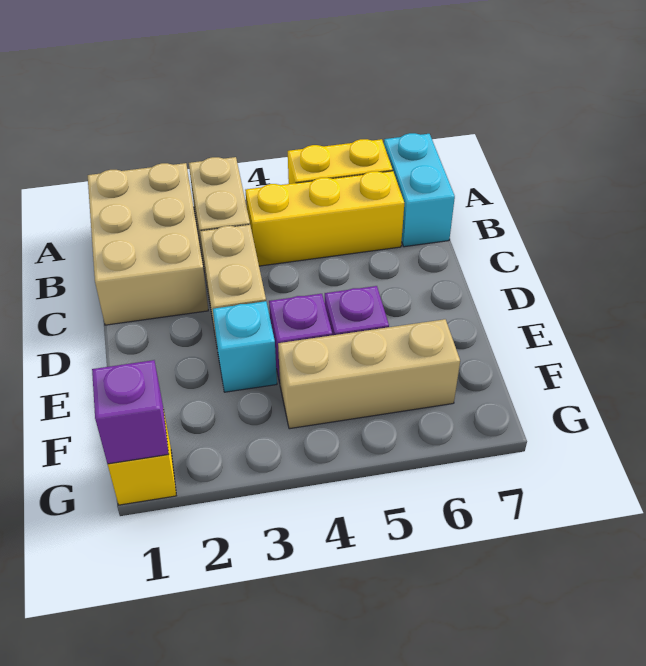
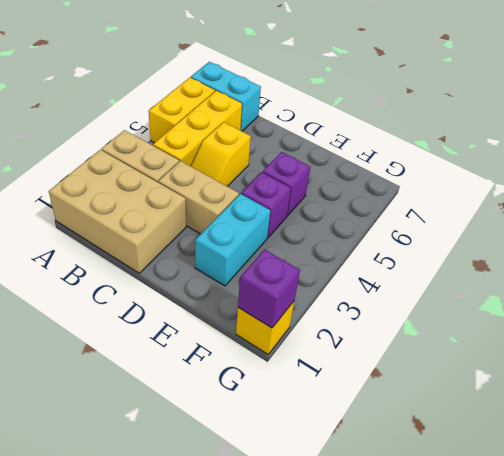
none -> yellow 1x2 slope [191,122,251,186]
cyan 1x1 brick [213,301,277,392] -> cyan 1x2 brick [195,194,270,286]
tan 1x3 brick [278,319,460,429] -> none

